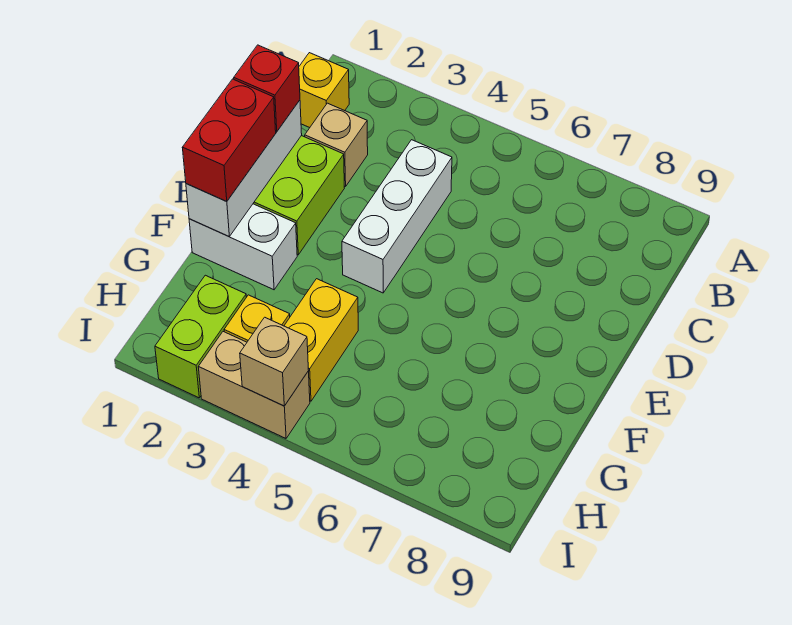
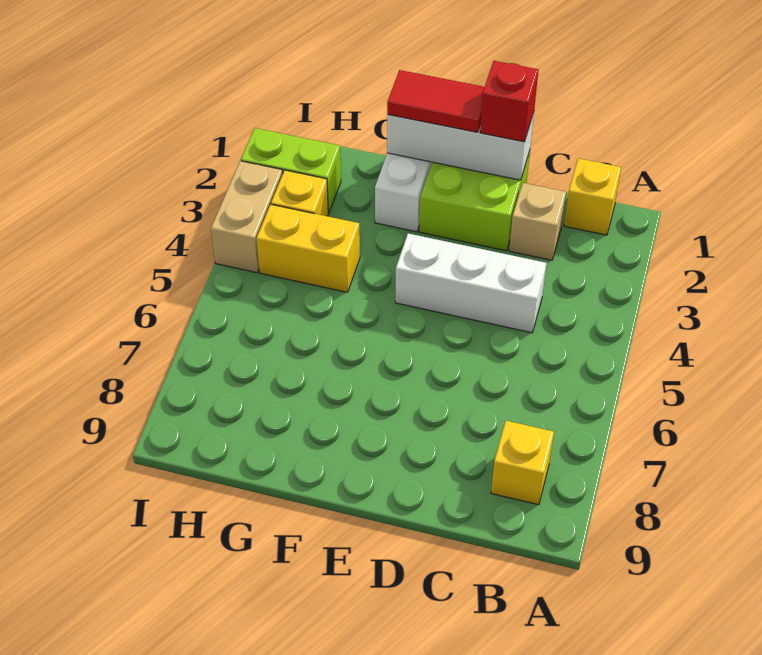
none -> yellow 1x1 brick [491,421,554,505]
red 1x2 brick [182,79,276,201] -> red 1x2 tile [387,70,484,132]
tan 1x1 brick [240,317,308,406] -> none

